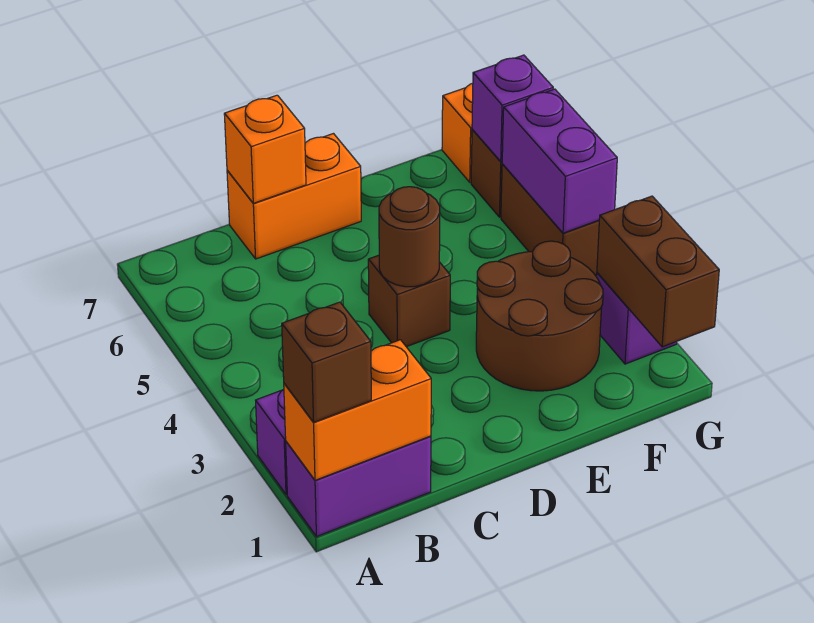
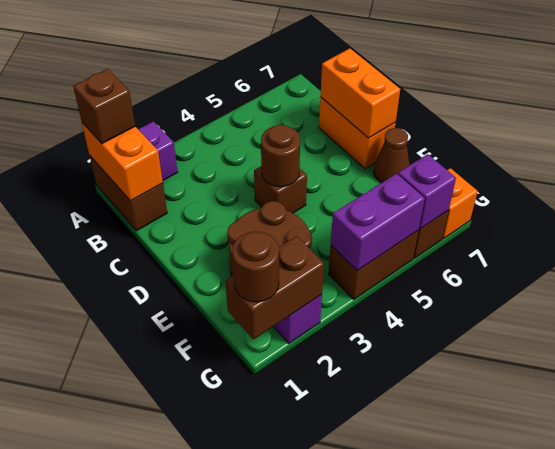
purple 1x2 brick [286,436,431,537] -> brown 1x2 brick [90,156,167,231]
orange 1x1 brick [224,95,306,203] -> orange 1x2 brick [320,48,400,138]
none -> brown 1x1 cone [374,128,409,183]
none -> brown 1x1 round brick [232,232,279,302]

